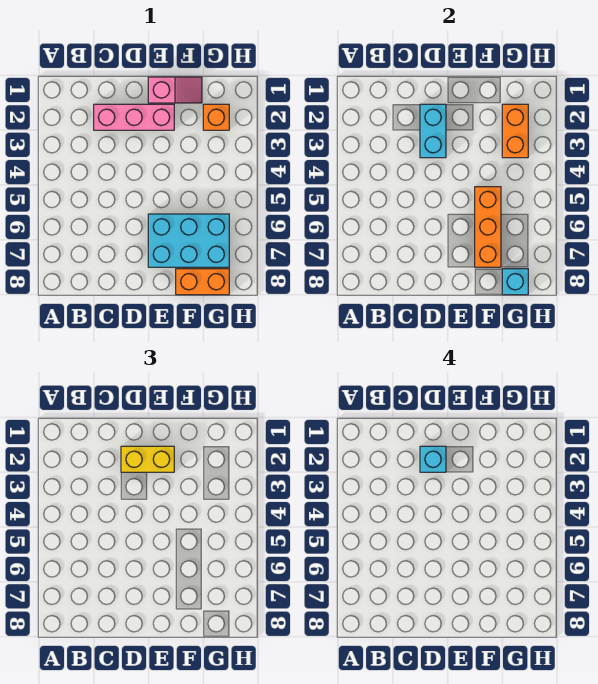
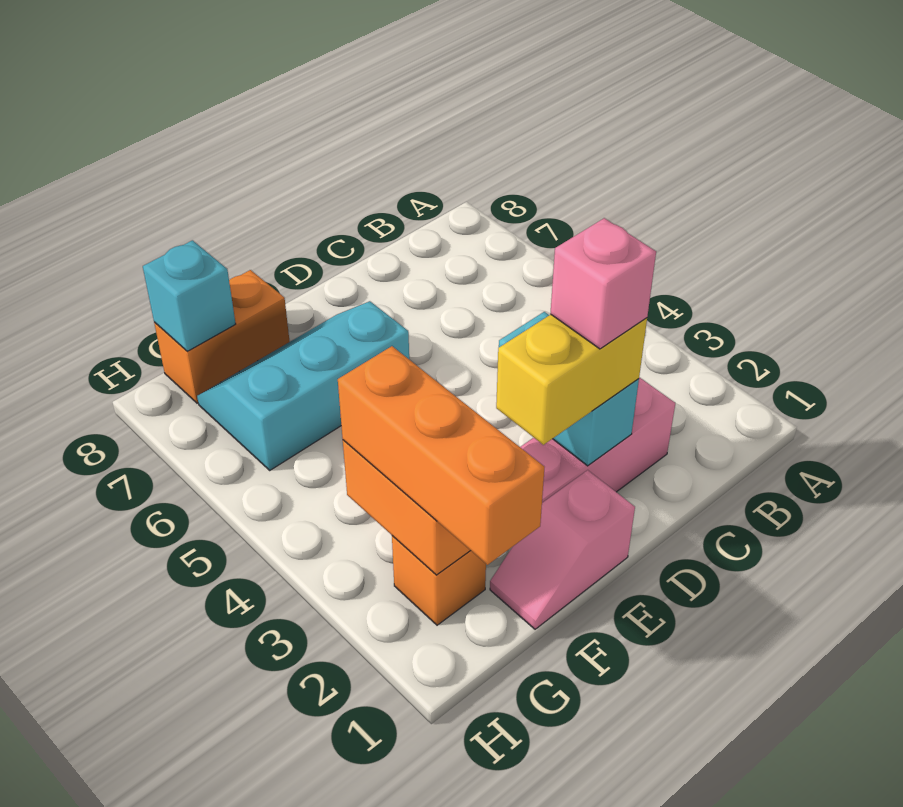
cyan 1x1 brick [420,446,446,472] -> pink 1x1 brick [550,218,656,349]
cyan 2x3 brick [148,214,229,267] -> cyan 2x3 slope [197,301,409,470]
orange 1x3 brick [475,187,501,267] -> orange 1x3 brick moved to [338,346,544,565]

